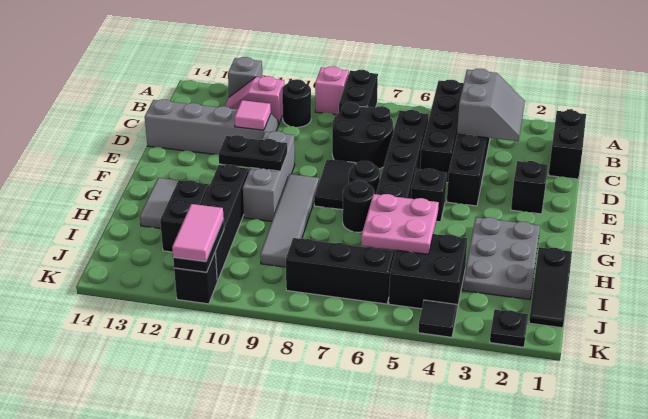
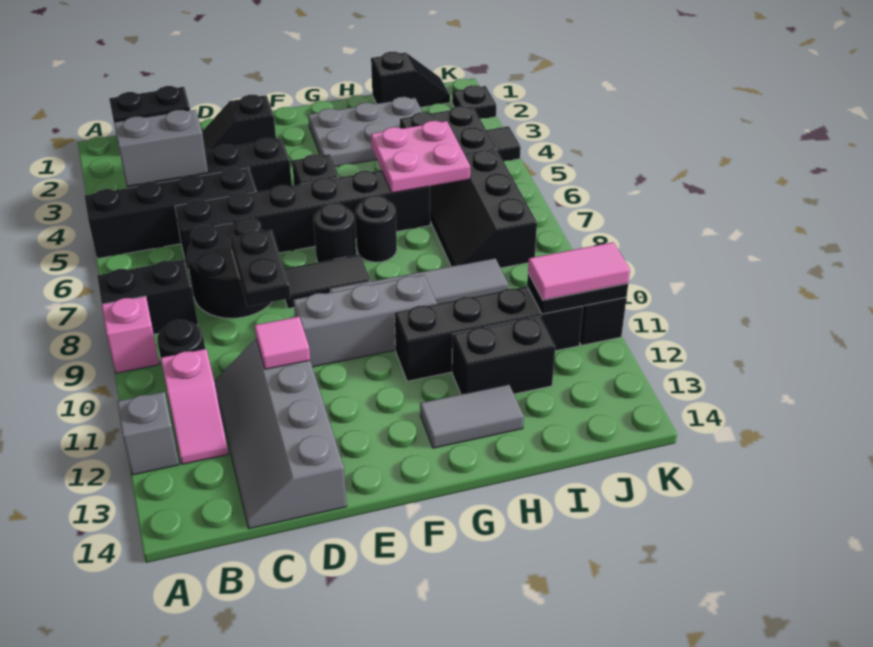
black 1x2 plate [218,135,287,171] -> black 1x2 plate moved to [230,230,291,306]

